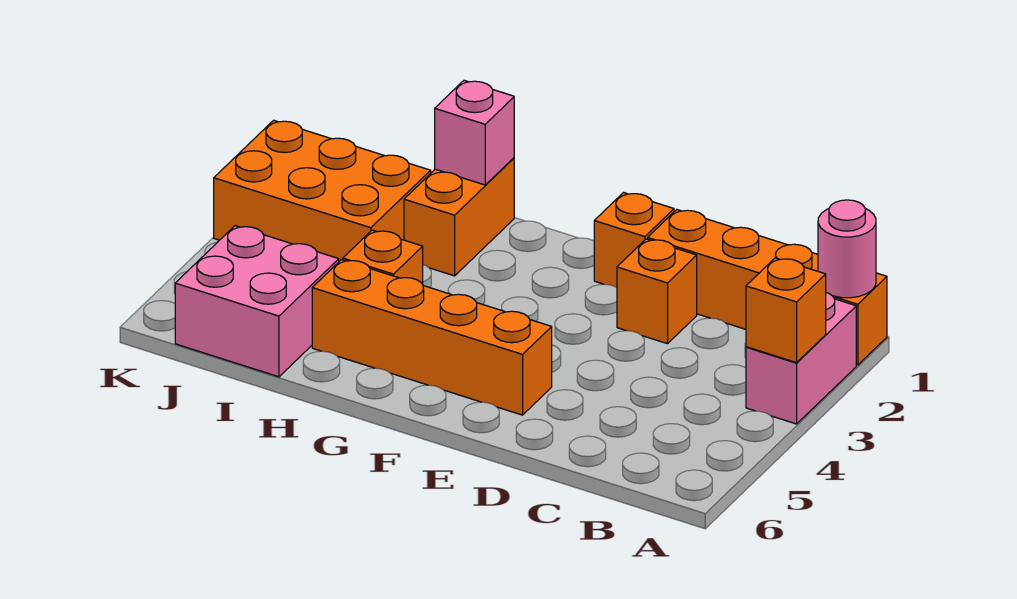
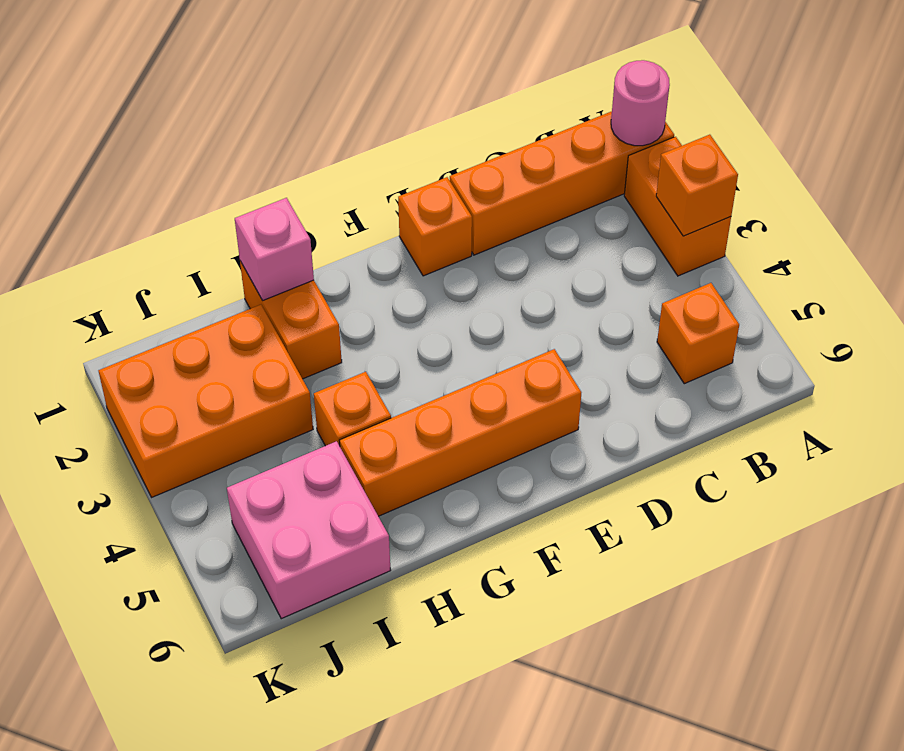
pink 1x2 brick [746,293,856,424] -> orange 1x2 brick [624,137,731,276]
orange 1x1 brick [617,239,697,344] -> orange 1x1 brick moved to [657,283,739,384]

